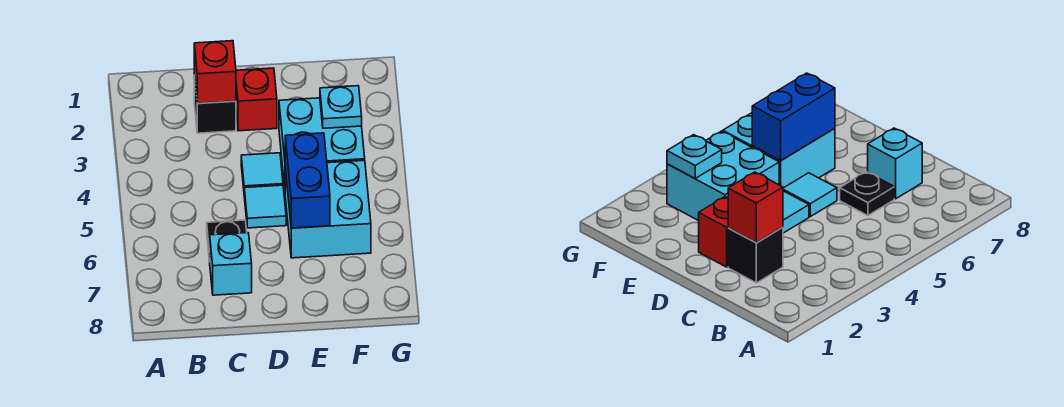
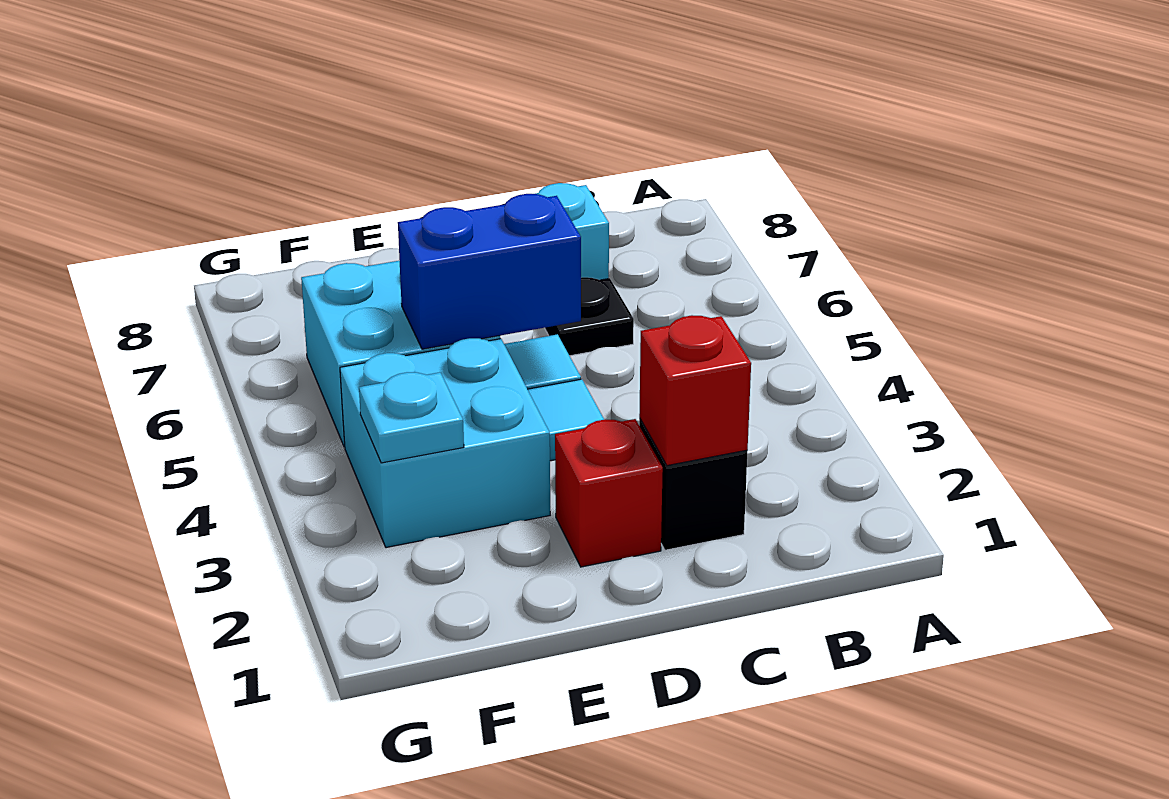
blue 1x2 brick [285,133,330,228] -> blue 1x2 brick turned to [398,194,581,349]

